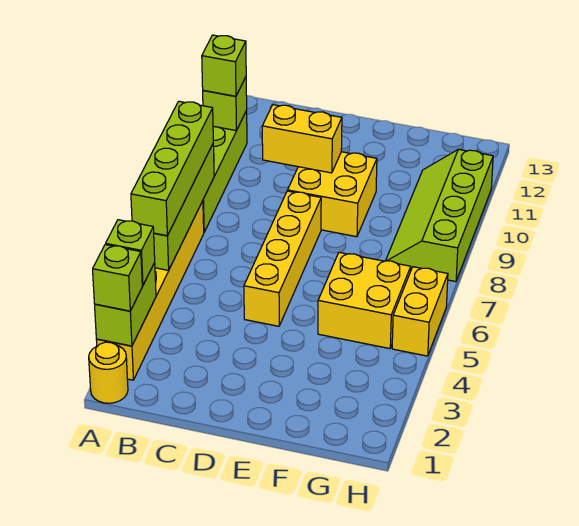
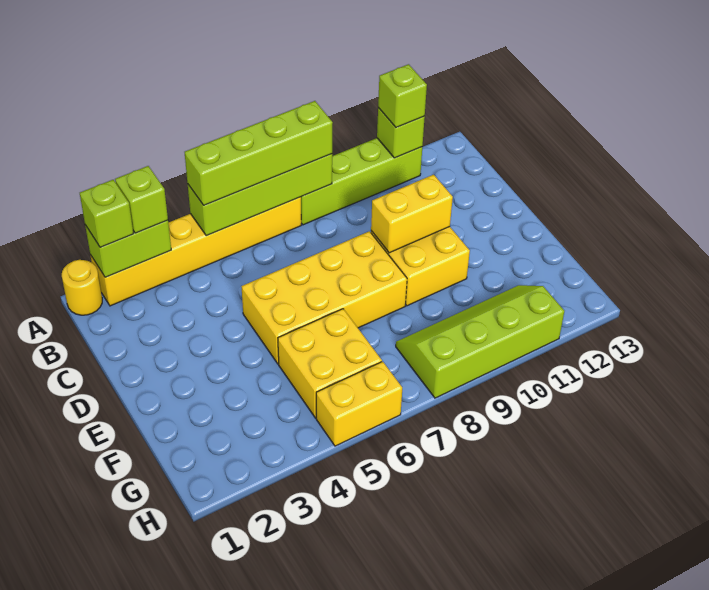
yellow 1x2 brick [262,105,342,173] -> yellow 1x2 brick turned to [371,175,453,253]
yellow 1x4 brick [244,191,321,326] -> yellow 2x4 brick [241,231,407,364]

